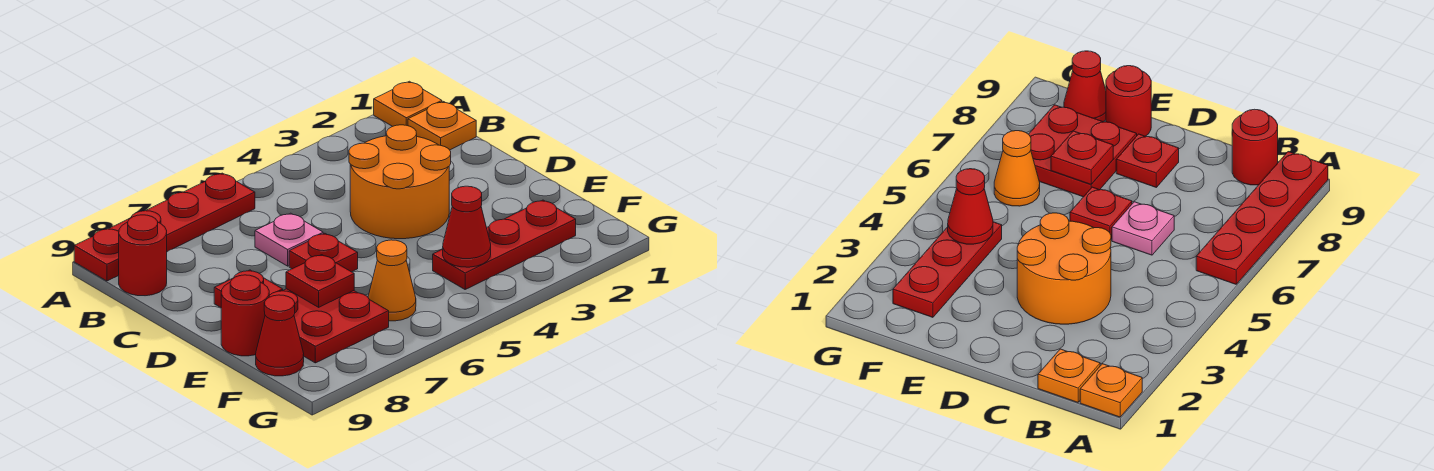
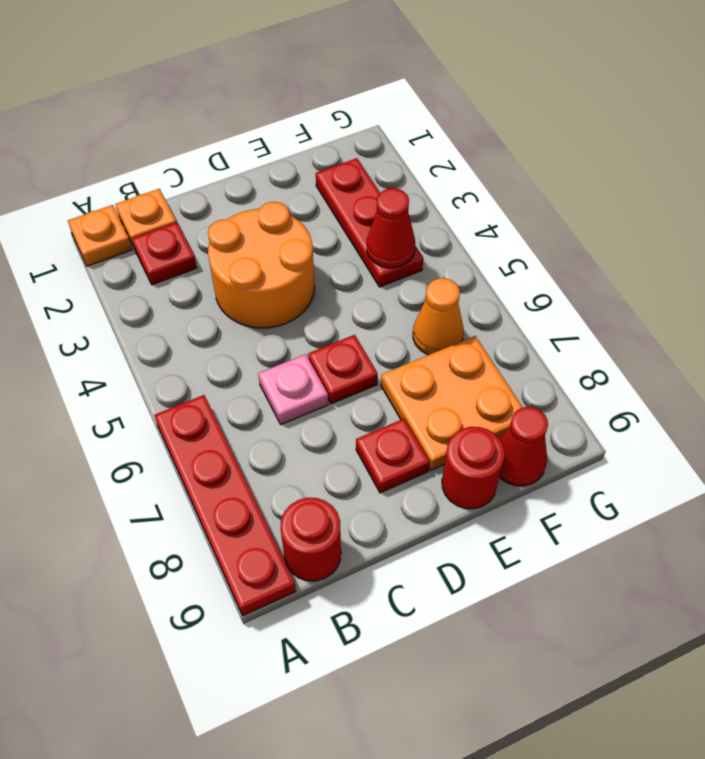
red 2x2 plate [269,289,389,363] -> orange 2x2 plate [381,336,523,470]
red 1x1 plate [286,255,354,307] -> red 1x1 plate moved to [132,223,197,285]

